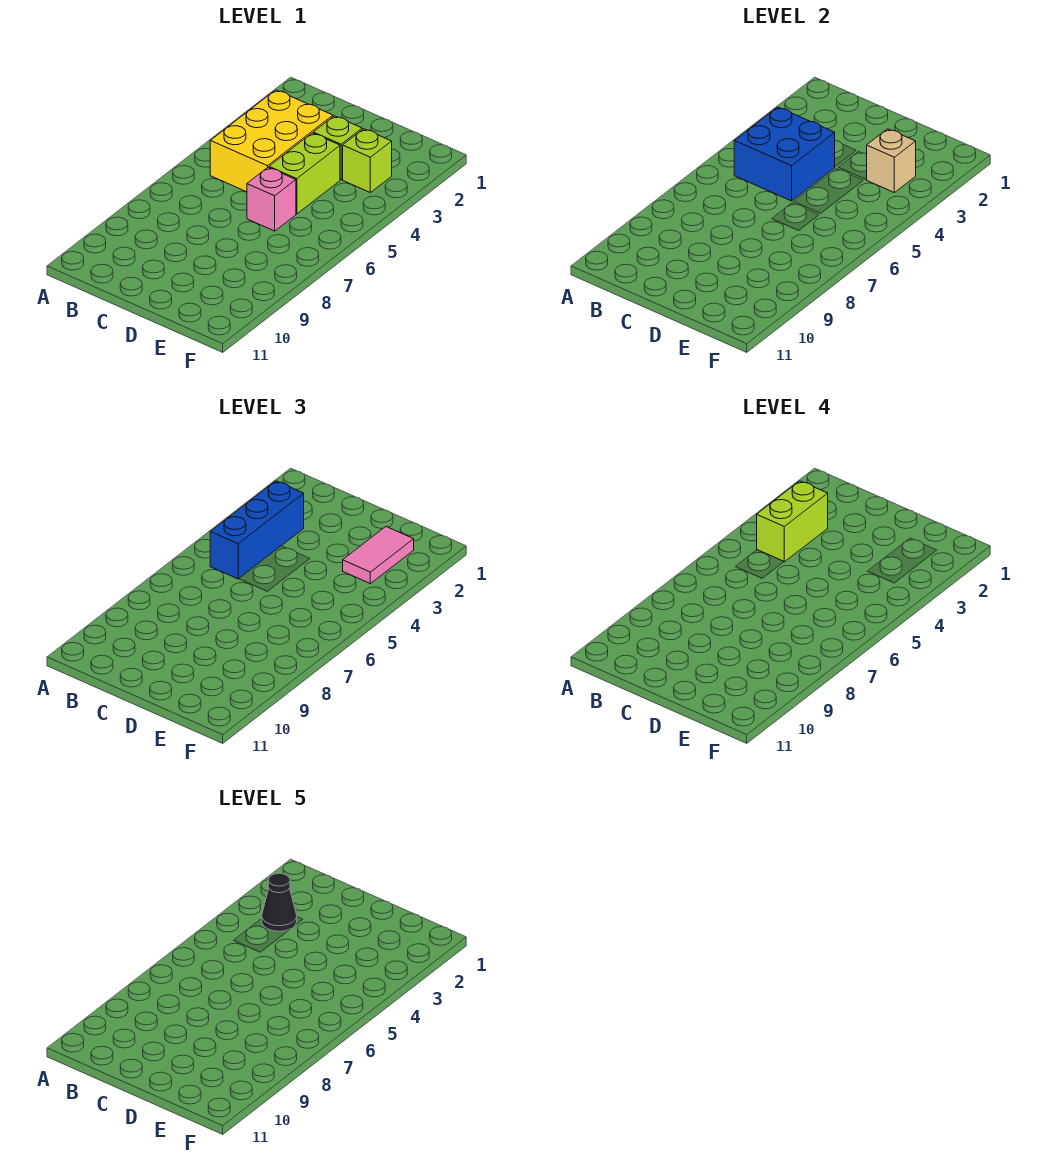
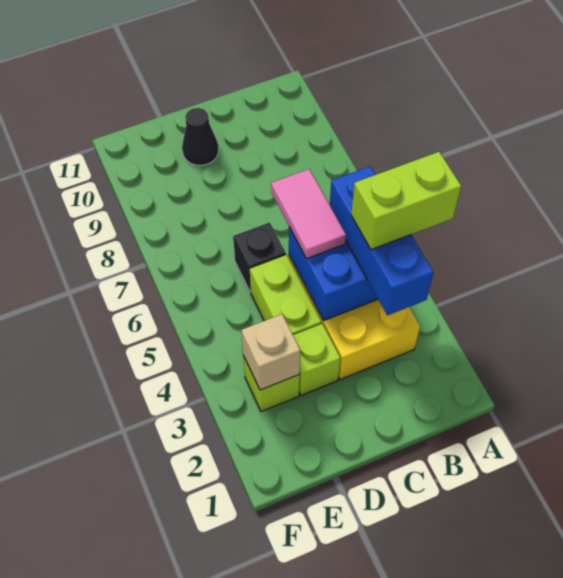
lime 1x2 brick [757,481,828,562] -> lime 1x2 brick turned to [351,152,461,250]
black 1x1 cone [262,873,297,931] -> black 1x1 cone moved to [182,108,219,165]
pink 1x1 brick [247,167,296,231] -> black 1x1 brick [233,222,286,292]
pink 1x2 tile [343,527,414,583] -> pink 1x2 tile moved to [271,169,346,259]

